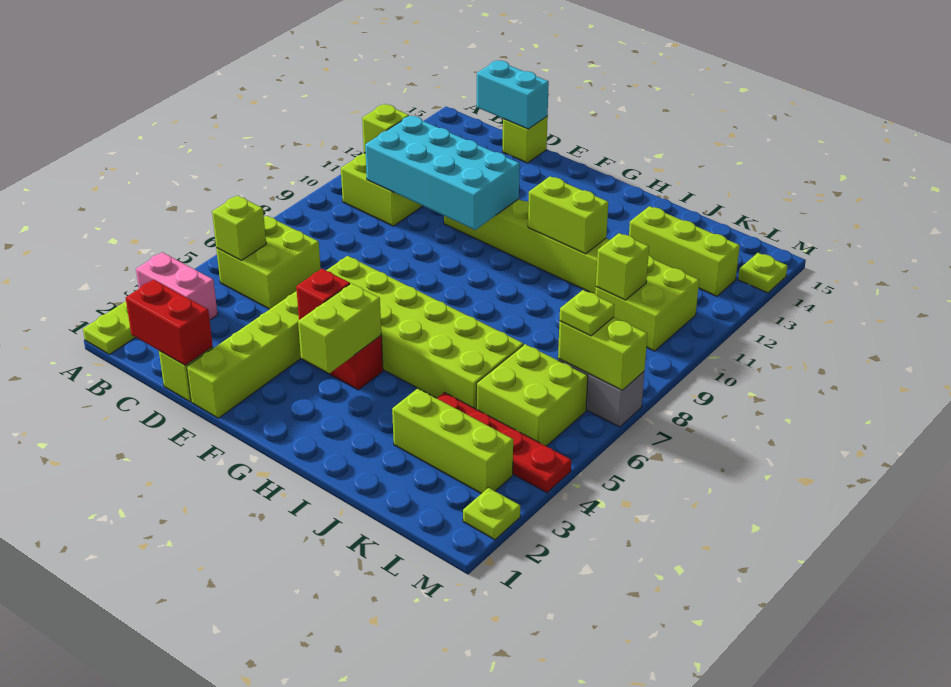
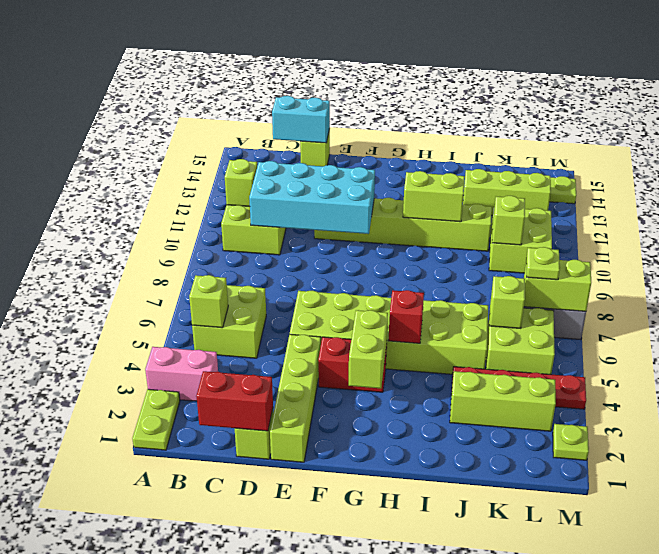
red 1x1 brick [296,269,350,320] -> red 1x1 brick moved to [389,290,424,343]
none -> lime 1x1 brick [489,276,525,328]

